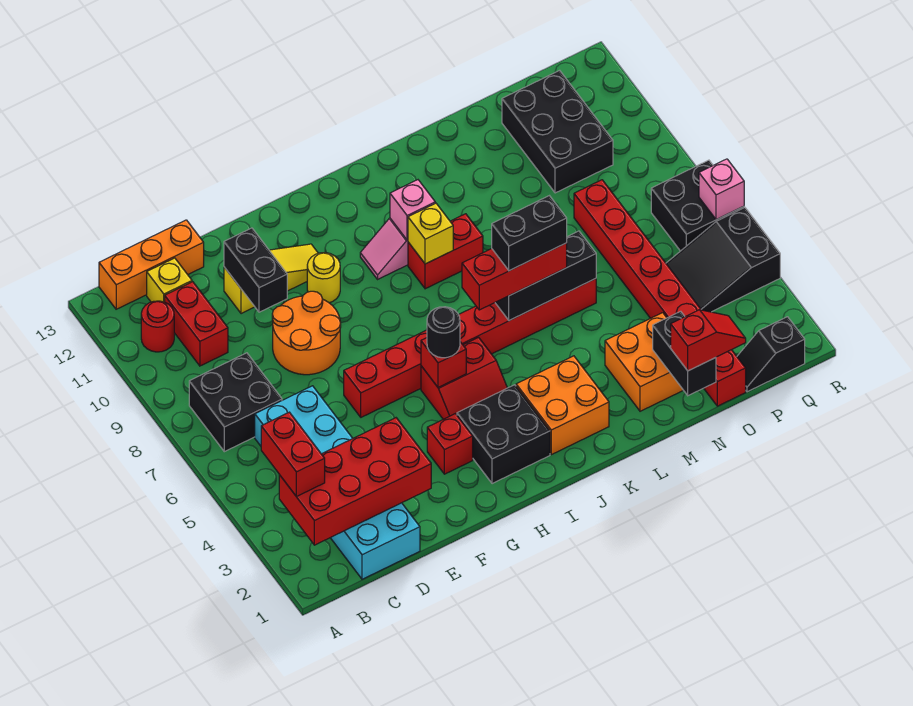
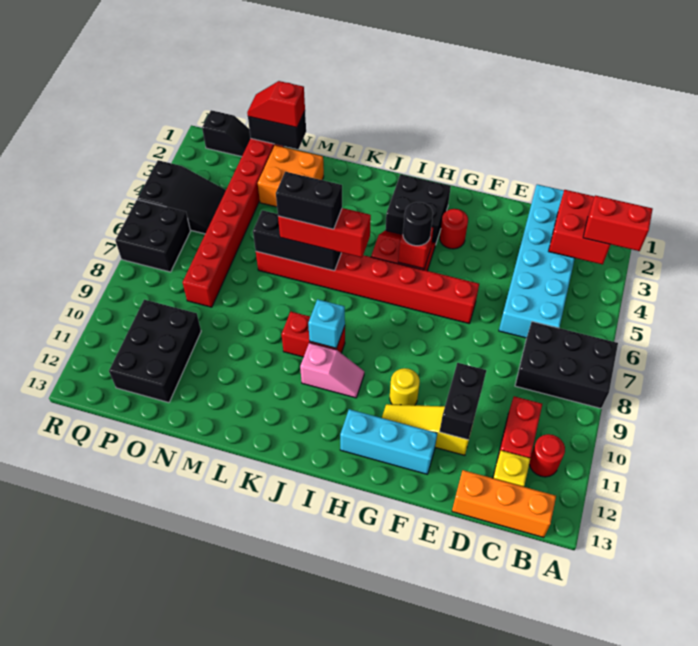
red 2x4 brick [279,418,431,545] -> red 2x2 brick [549,190,610,265]
red 1x2 brick [261,412,325,497] -> red 1x2 brick turned to [583,195,653,251]
black 2x2 brick [189,353,282,452] -> black 2x3 brick [515,322,618,408]
orange 2x2 round brick [272,291,341,375] -> none
none -> cyan 1x3 brick [340,409,437,474]
red 1x1 brick [427,414,473,474] -> red 1x1 round brick [440,209,468,249]
orange 2x2 brick [516,356,609,455] -> none
yellow 1x1 brick [408,203,453,264] -> cyan 1x1 brick [308,299,345,348]
pink 1x1 brick [390,180,435,240] -> none
black 1x2 brick [653,311,716,396] -> black 1x2 brick turned to [248,111,306,149]
pink 1x1 brick [699,159,744,220] -> none

